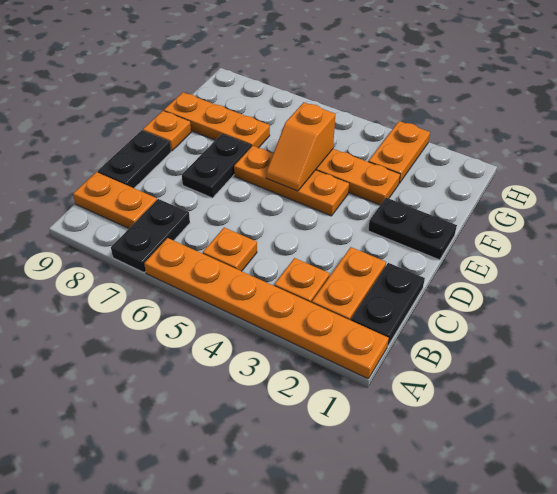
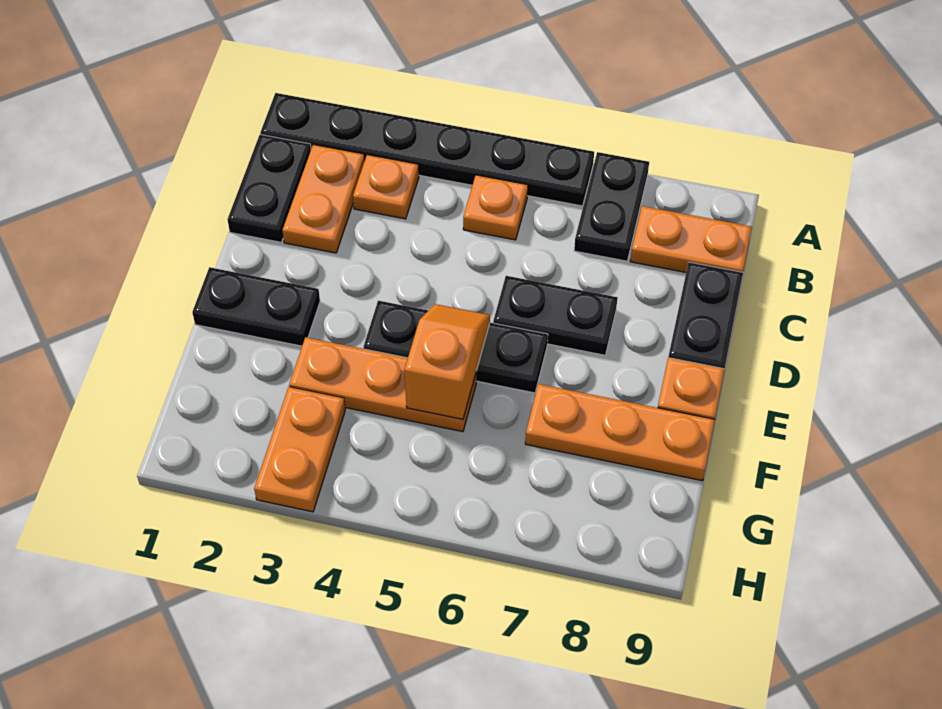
orange 1x6 plate [144,238,389,379] -> black 1x6 plate [260,93,594,206]
black 1x2 plate [182,134,251,198] -> black 1x2 plate turned to [493,276,618,355]
orange 1x3 plate [234,146,349,216] -> black 1x3 plate [364,301,548,393]

